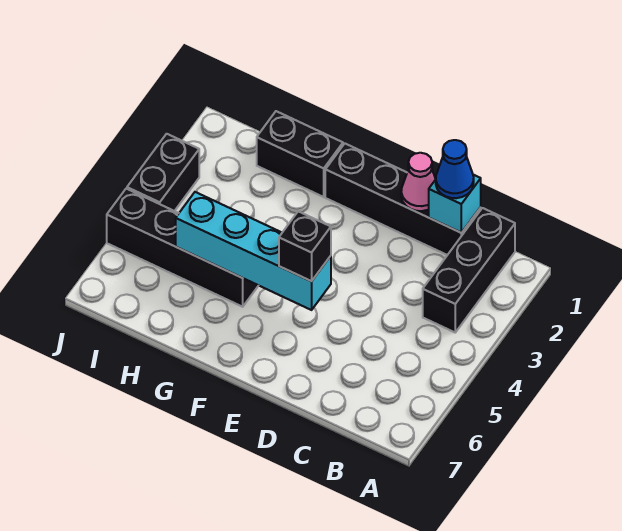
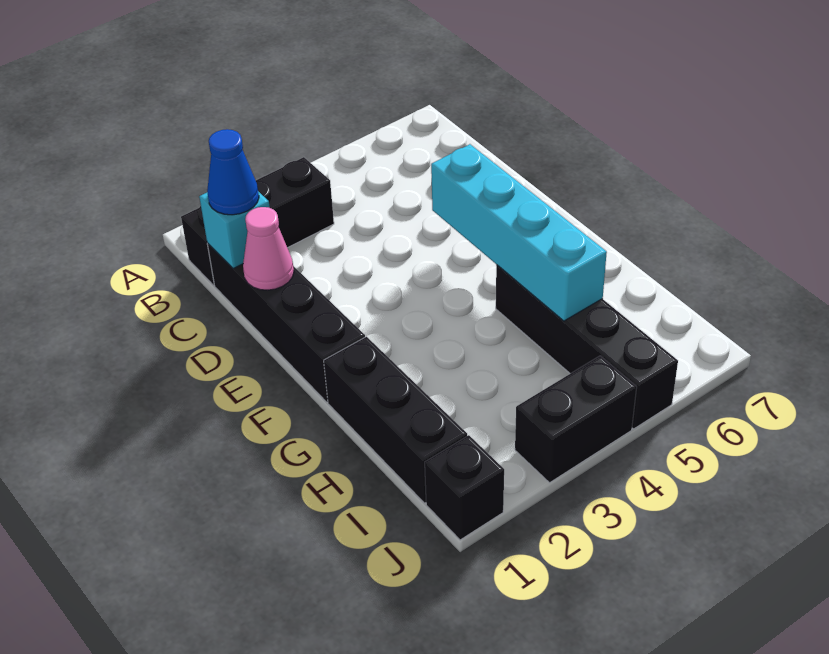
black 1x1 brick [279,211,331,281] -> black 1x1 brick moved to [425,435,504,540]
black 1x2 brick [257,111,343,197] -> black 1x3 brick [324,337,467,503]

